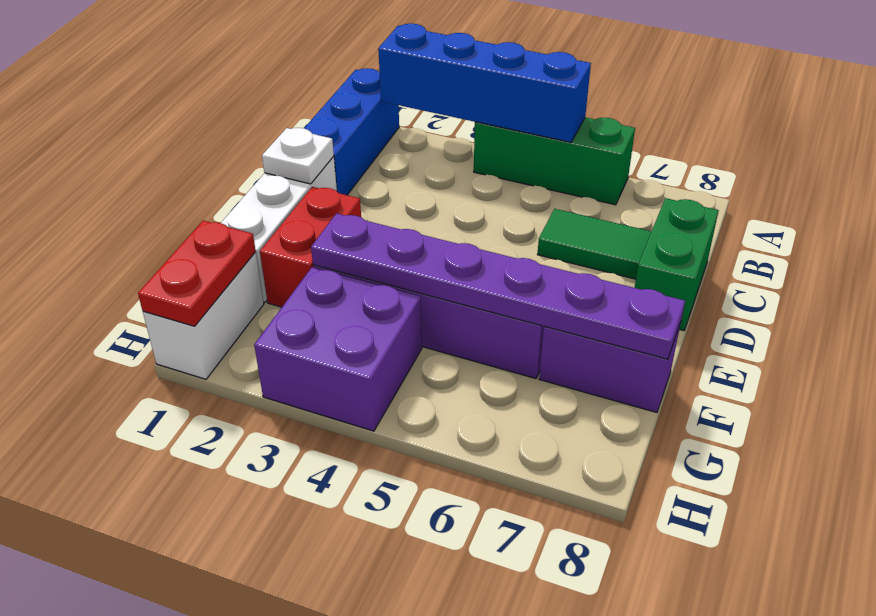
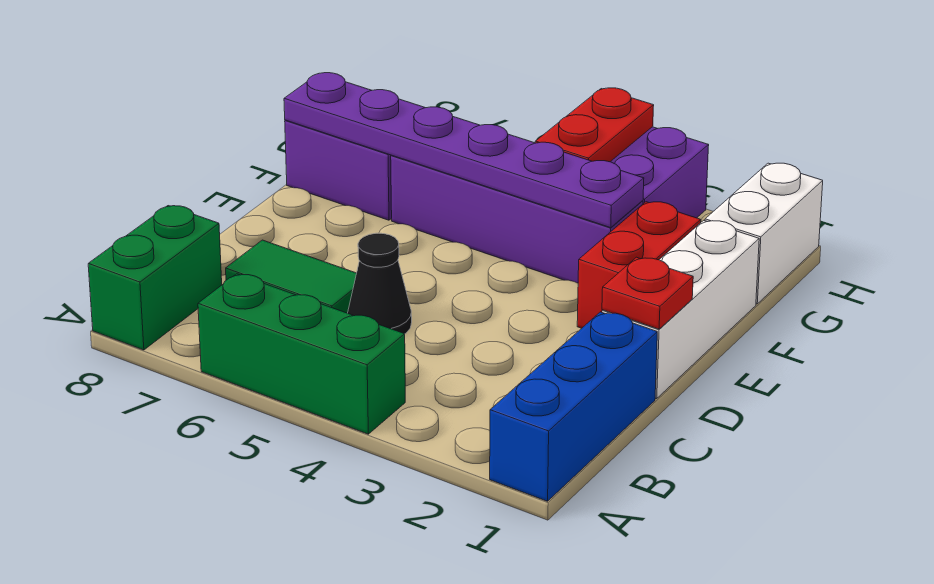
blue 1x4 brick [378,24,591,142] -> none
none -> black 1x1 cone [348,233,412,334]
green 1x2 brick [635,198,719,331] -> green 1x2 brick moved to [88,206,222,350]
white 1x1 plate [262,128,334,184] -> red 1x1 plate [602,257,693,329]
red 1x2 plate [138,221,256,326] -> red 1x2 plate moved to [535,88,654,162]

